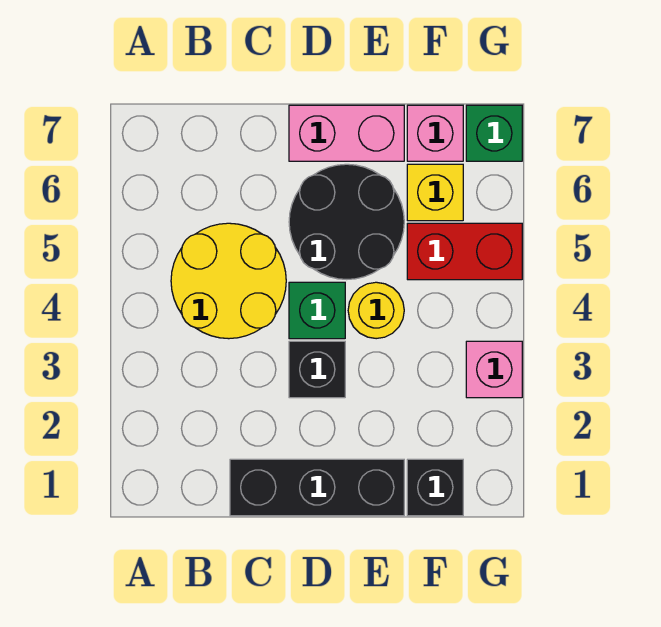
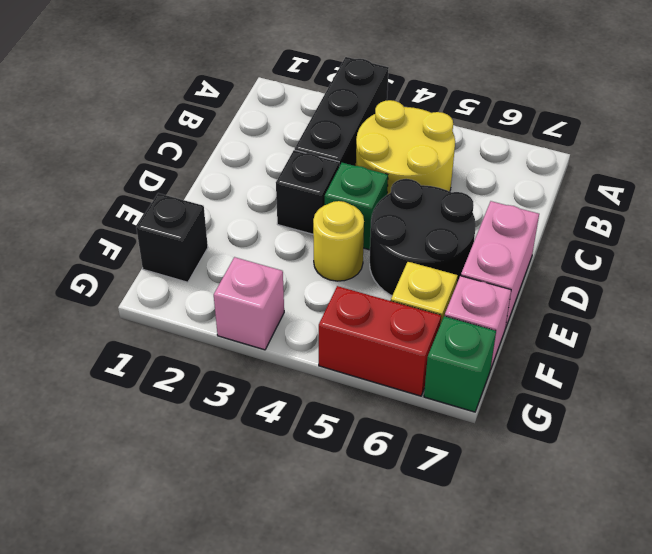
black 1x3 brick [230,459,404,516] -> black 1x3 brick moved to [295,57,389,166]
red 1x2 brick [407,223,522,280] -> red 1x2 brick turned to [319,286,441,396]

